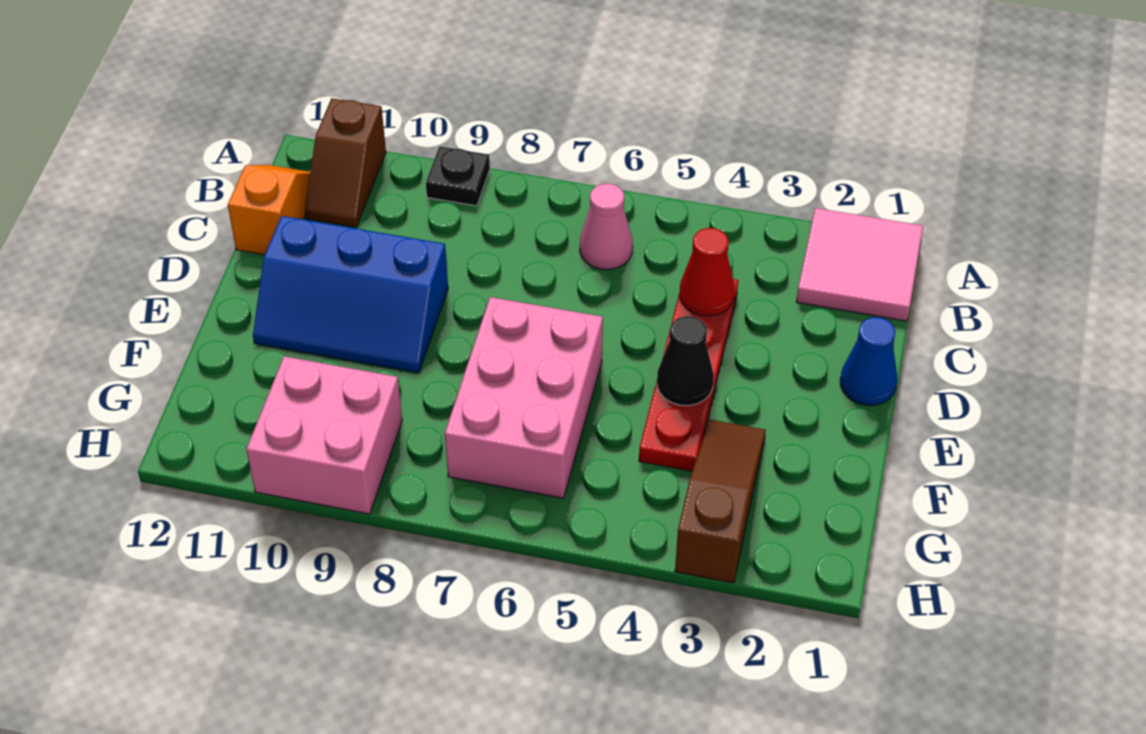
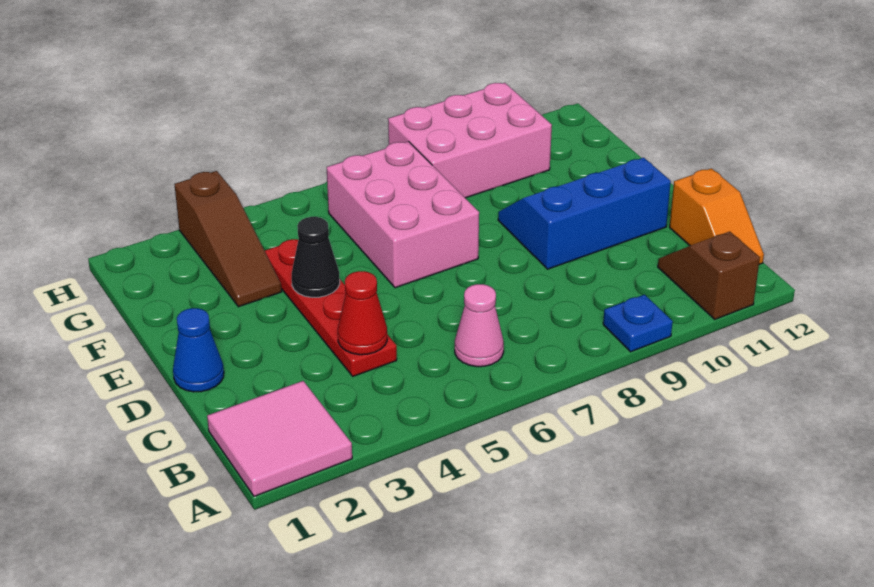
black 1x1 plate [426,146,490,206] -> blue 1x1 plate [603,295,673,352]
pink 2x2 brick [246,356,402,514] -> pink 2x3 brick [388,83,552,198]

